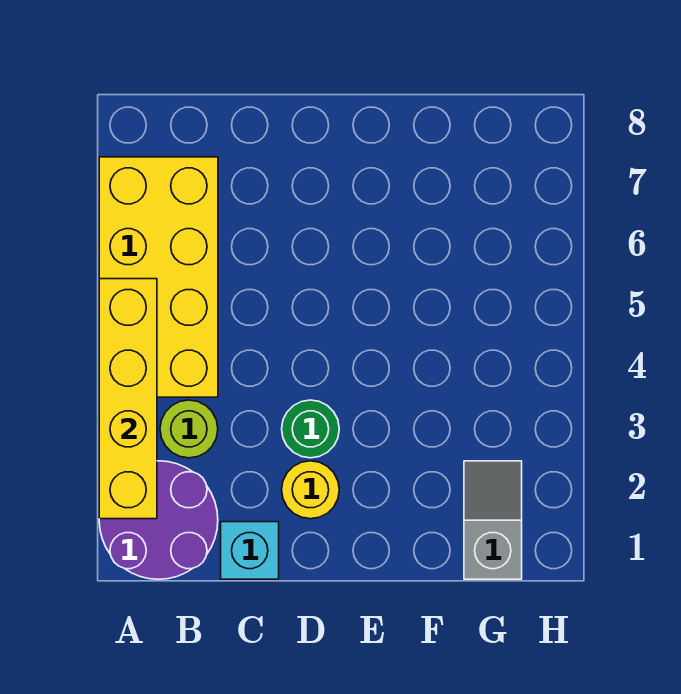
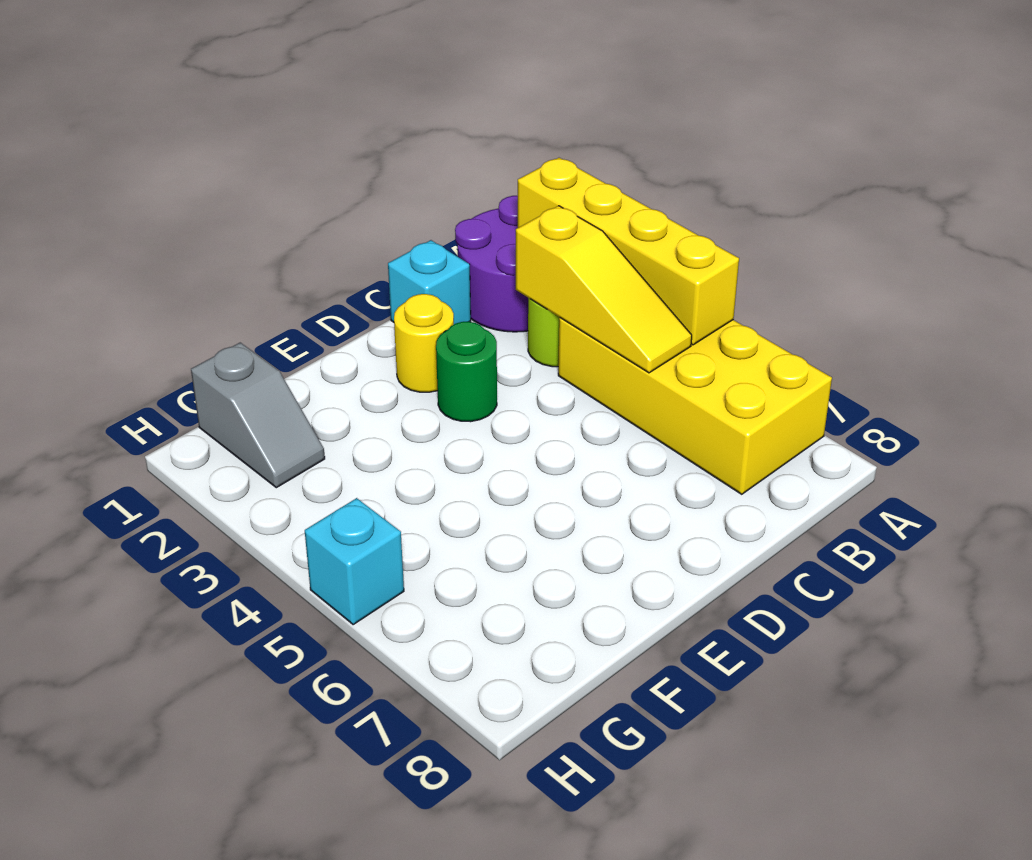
none -> yellow 1x3 slope [516,206,692,373]
none -> cyan 1x1 brick [305,498,404,624]

